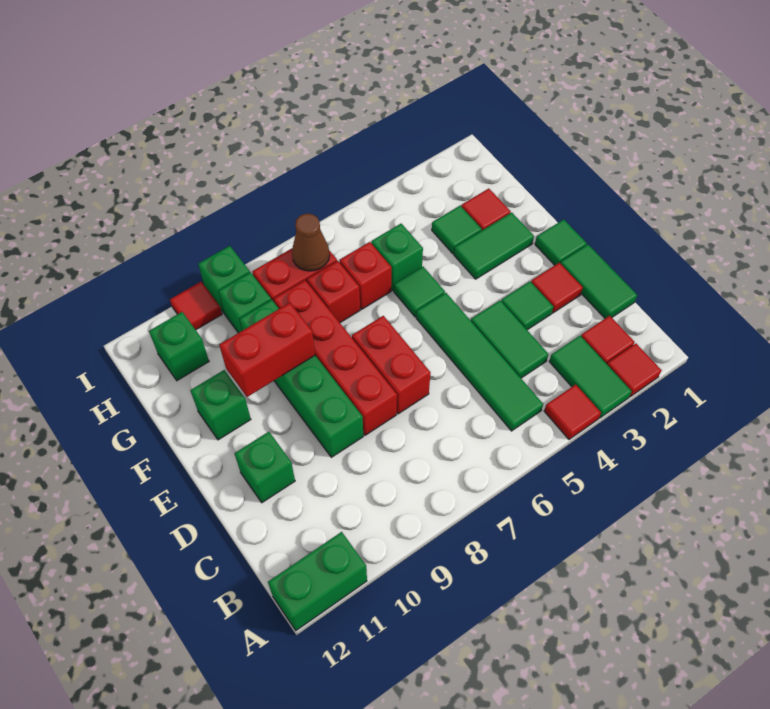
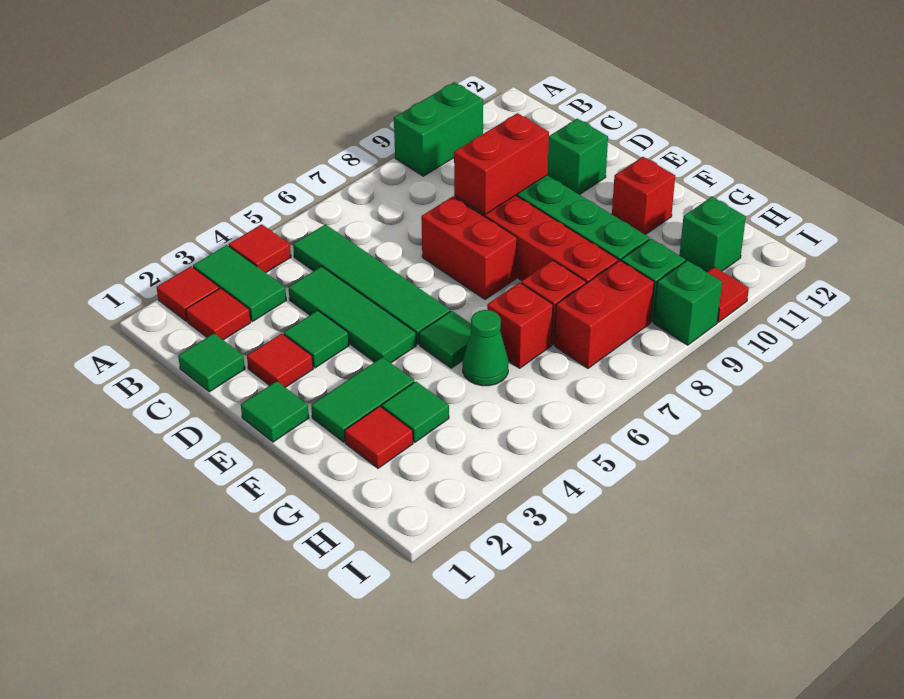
green 1x2 brick [268,532,367,630] -> green 1x2 brick moved to [394,82,483,176]
green 1x2 tile [560,245,637,318] -> green 1x1 tile [178,333,245,392]
green 1x2 tile [471,301,548,378] -> green 1x3 tile [288,266,416,363]
red 1x2 brick [219,303,315,397] -> red 1x2 brick moved to [454,113,549,214]
green 1x1 brick [190,370,251,440] -> red 1x1 brick [612,157,675,235]
green 1x1 brick [371,224,423,290] -> green 1x1 cone [463,310,508,386]
brown 1x1 cone [292,213,330,271] -> none

